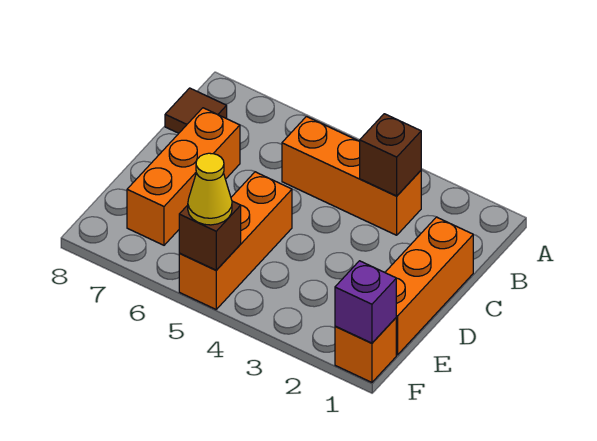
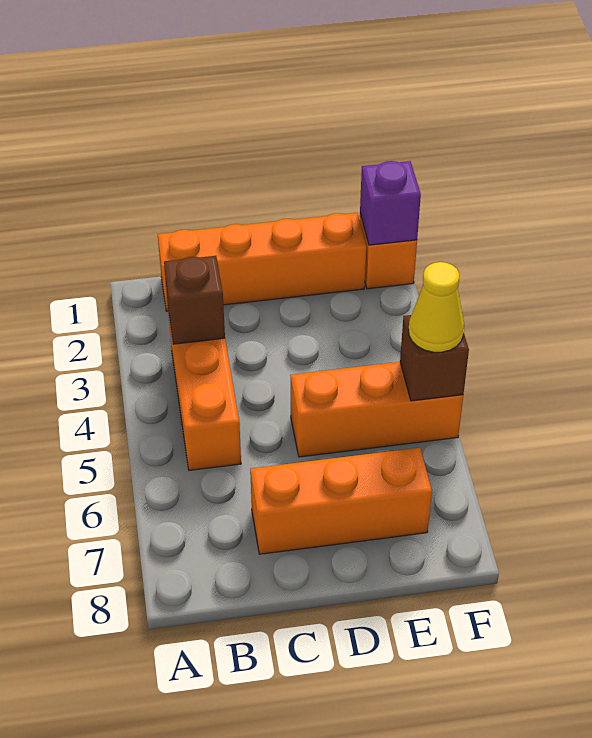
brown 1x1 tile [165,88,227,133] -> none
orange 1x3 brick [385,217,473,355] -> orange 1x4 brick [158,213,366,311]

